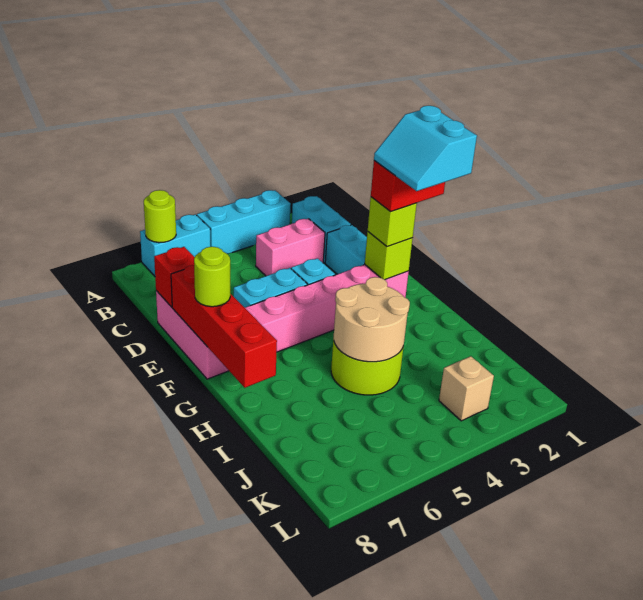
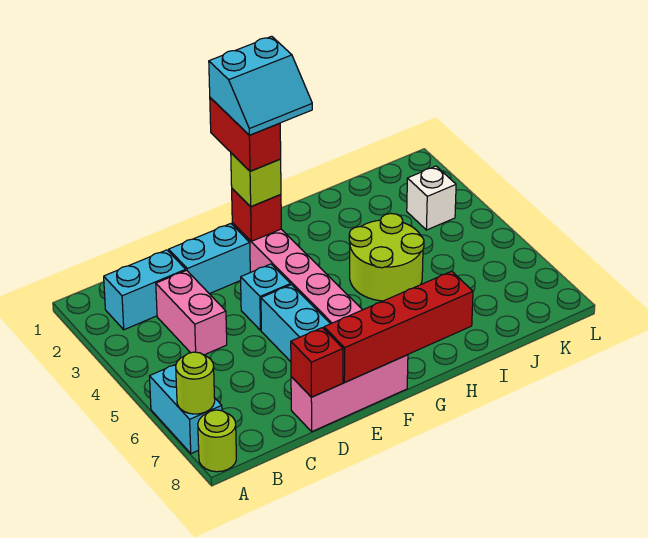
cyan 1x3 brick [197,190,291,254] -> none
lime 1x1 brick [365,232,413,280] -> red 1x1 brick [232,189,281,241]
lime 1x1 round brick [194,247,230,307] -> lime 1x1 round brick moved to [198,410,236,472]
tan 2x2 round brick [334,277,410,362] -> none
tan 1x1 brick [439,356,494,421] -> white 1x1 brick [407,166,456,230]

